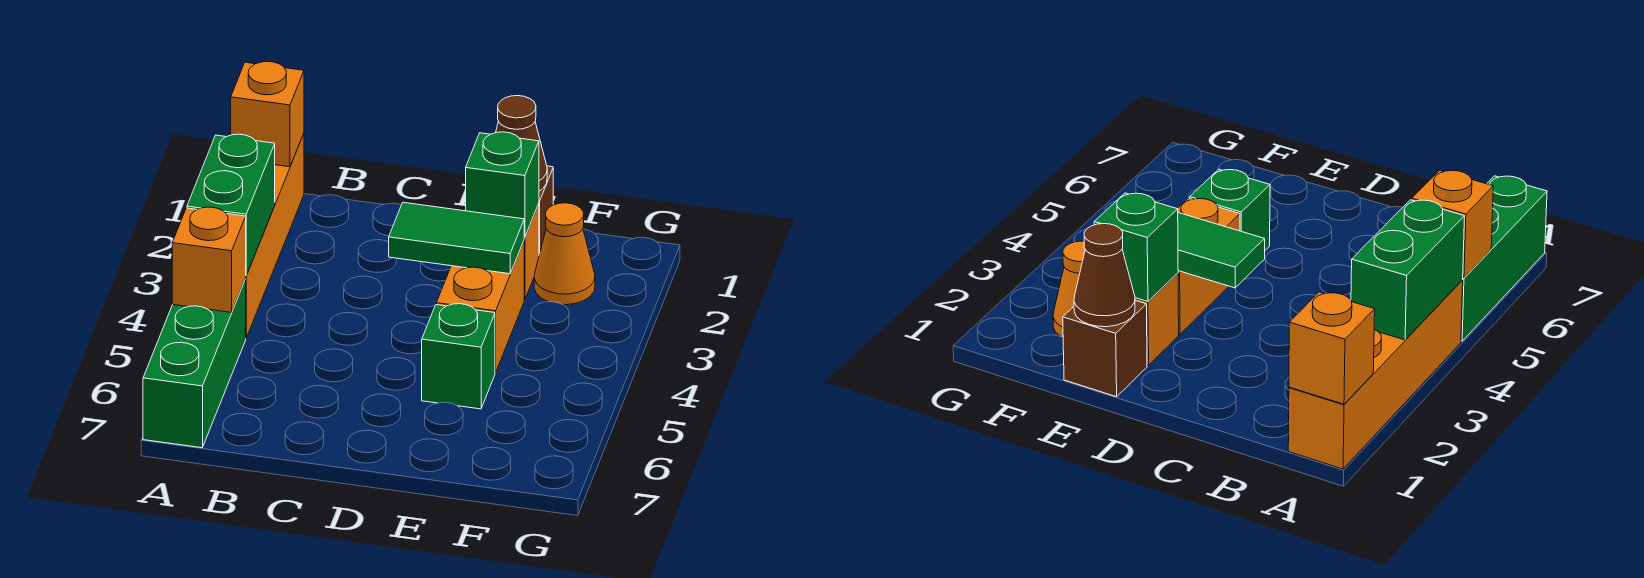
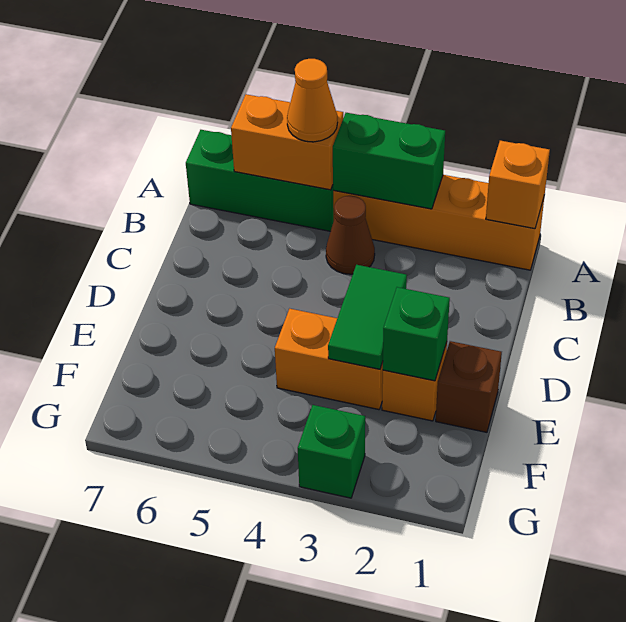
orange 1x1 brick [172,207,246,312] -> orange 1x2 brick [231,94,343,190]
brown 1x1 cone [496,96,547,191] -> brown 1x1 cone moved to [326,196,375,274]
green 1x1 brick [422,304,495,409] -> green 1x1 brick moved to [298,405,365,498]
orange 1x1 cone [534,203,595,305] -> orange 1x1 cone moved to [287,59,338,142]

